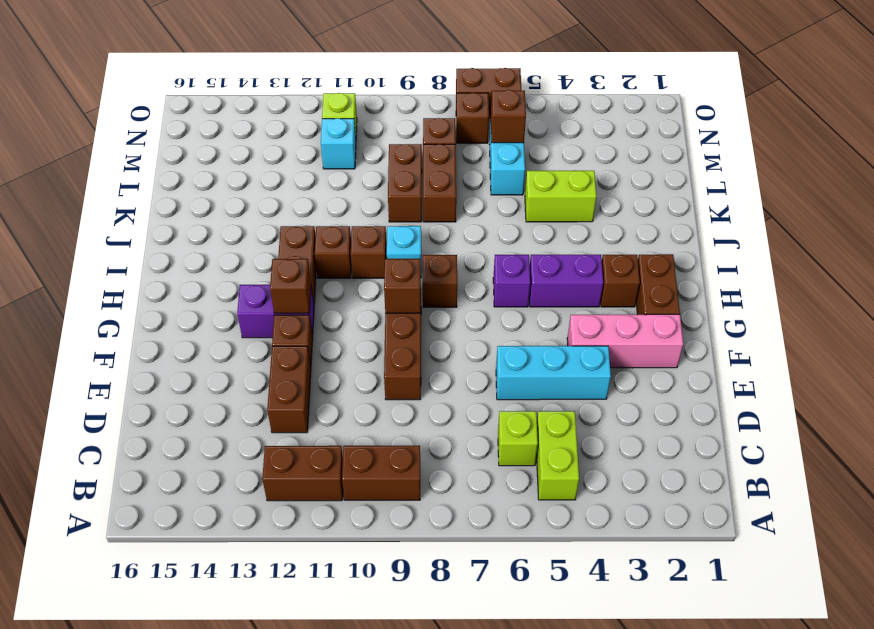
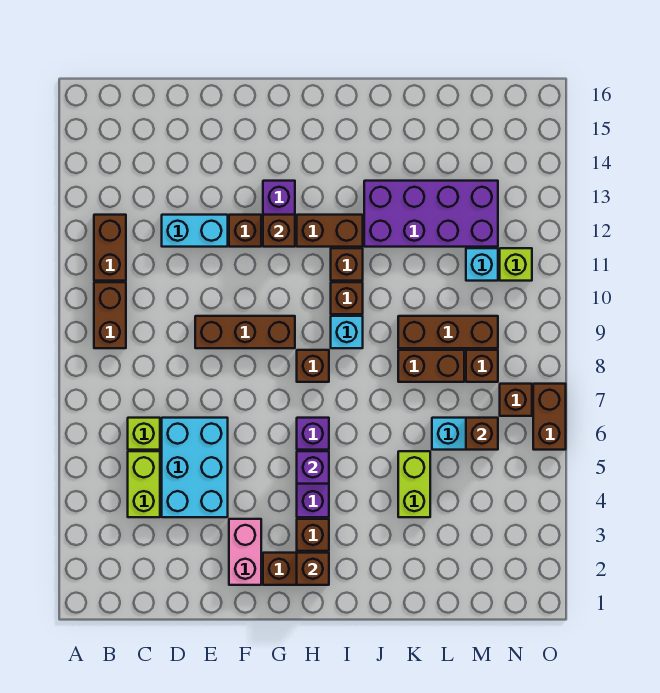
lime 1x2 brick [536,411,579,500] -> lime 1x2 brick turned to [128,451,160,517]
brown 1x2 brick [267,346,311,433] -> cyan 1x2 brick [162,215,228,247]
cyan 1x3 brick [496,346,611,400] -> cyan 2x3 brick [162,418,228,517]
pink 1x3 brick [567,314,683,368] -> pink 1x2 brick [229,519,261,585]
brown 1x1 brick [384,259,421,313] -> brown 1x1 brick moved to [297,553,329,585]
none -> purple 1x1 brick [297,451,329,484]
none -> purple 2x4 brick [364,181,498,247]
brown 1x2 brick [388,144,422,222] -> brown 1x3 brick [398,316,498,348]

